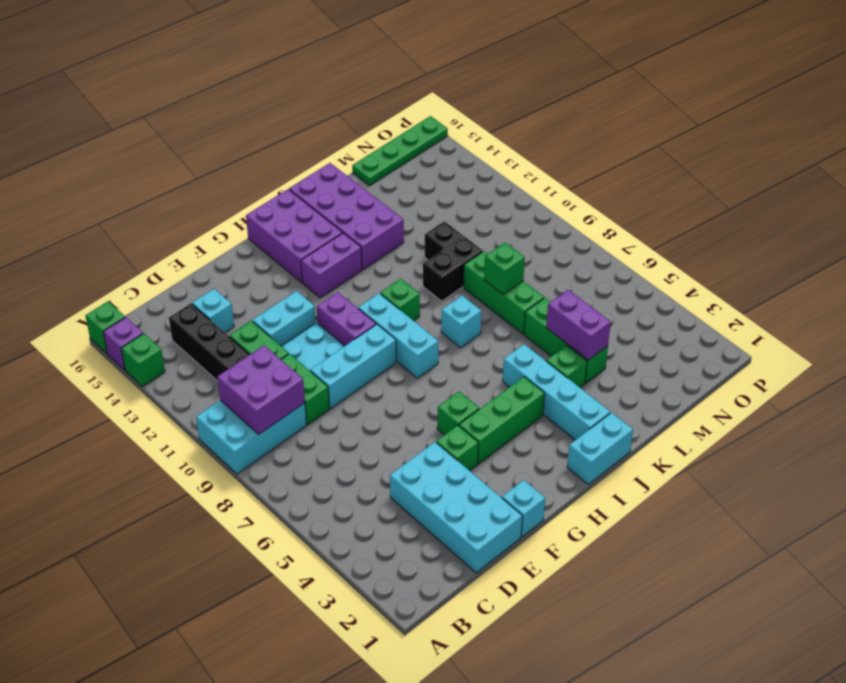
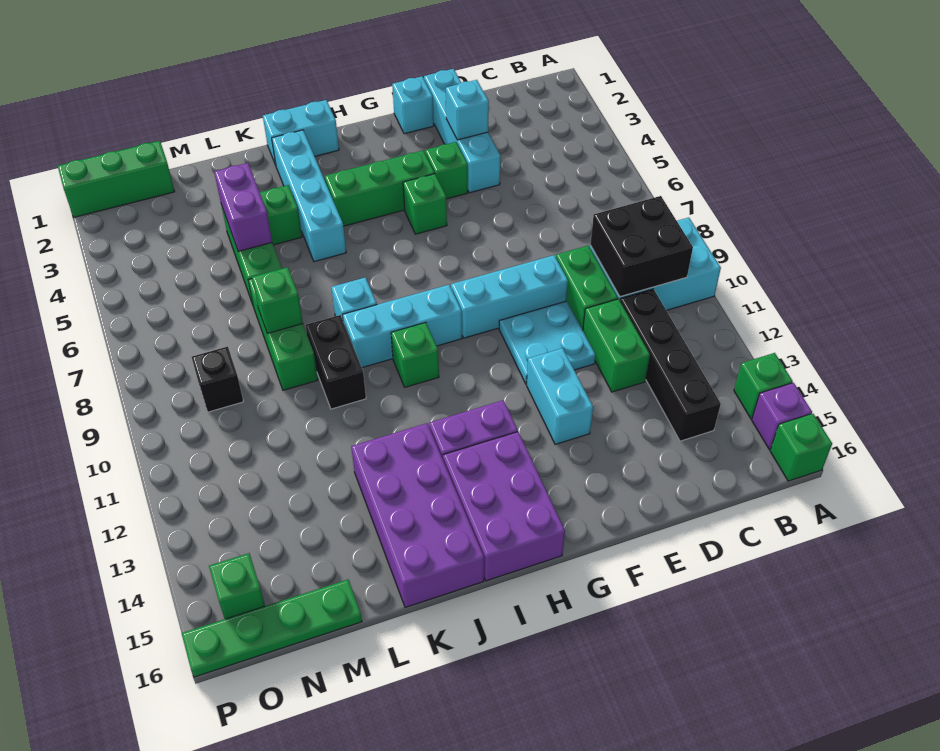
purple 2x2 brick [217,346,305,434] -> black 2x2 brick [590,196,693,297]
cyan 2x4 brick [390,442,522,573] -> cyan 1x4 brick [424,69,501,193]
cyan 1x1 brick [192,289,234,333] -> cyan 1x1 brick moved to [446,80,489,140]
cyan 1x2 brick [252,291,316,346] -> cyan 1x2 brick turned to [527,348,593,444]
purple 1x2 brick [317,292,376,346] -> none
cyan 1x3 brick [358,293,438,378] -> cyan 1x3 brick turned to [343,285,462,368]
black 1x2 brick [423,236,483,301] -> black 1x2 brick turned to [305,315,366,409]
black 1x1 brick [425,221,463,260] -> black 1x1 brick moved to [192,347,244,412]
none -> green 1x3 brick [58,141,175,217]
none -> green 1x1 brick [209,553,265,619]

